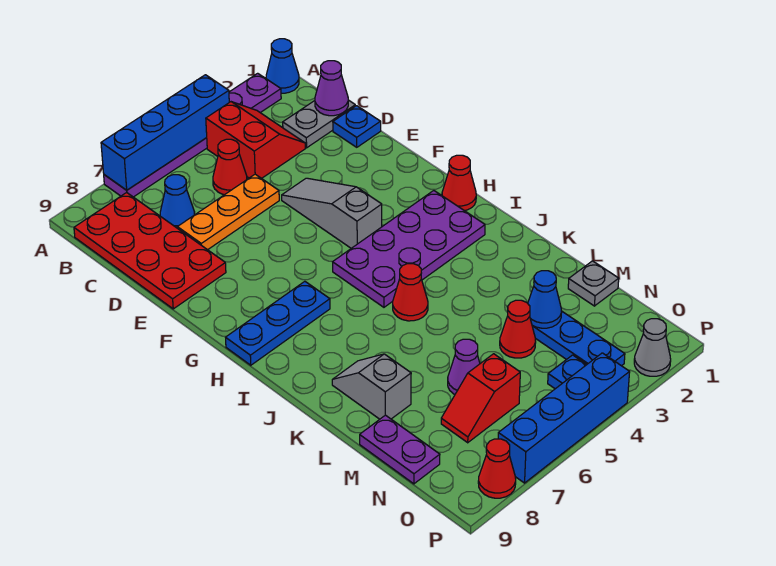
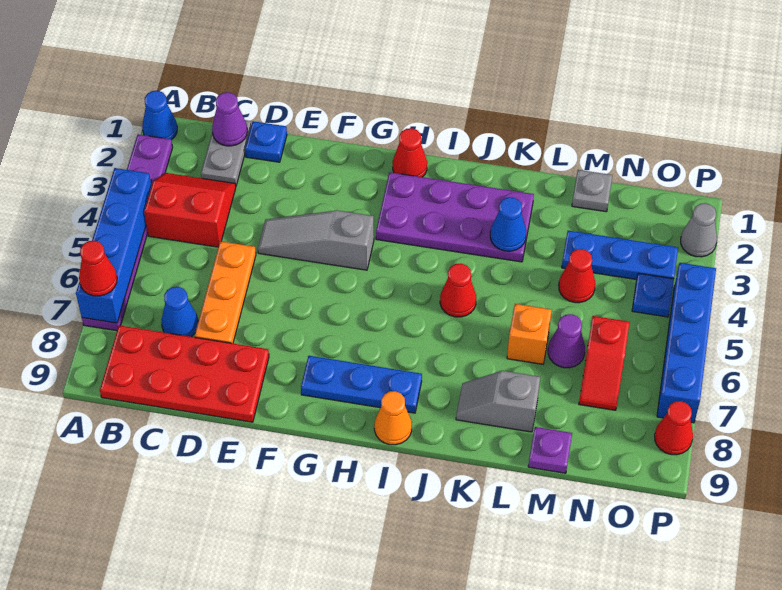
red 1x1 cone [213,139,247,195] -> red 1x1 cone moved to [79,241,117,296]
purple 2x4 plate [333,191,485,307] -> purple 2x4 plate turned to [376,172,534,262]
blue 1x3 plate [226,281,330,365] -> blue 1x3 plate turned to [301,356,422,413]
none -> orange 1x1 cone [374,391,412,445]
none -> orange 1x1 brick [507,304,552,364]
blue 1x1 cone [528,271,562,328] -> blue 1x1 cone moved to [490,197,526,251]
purple 1x2 plate [360,415,440,484] -> purple 1x1 plate [528,427,572,473]

